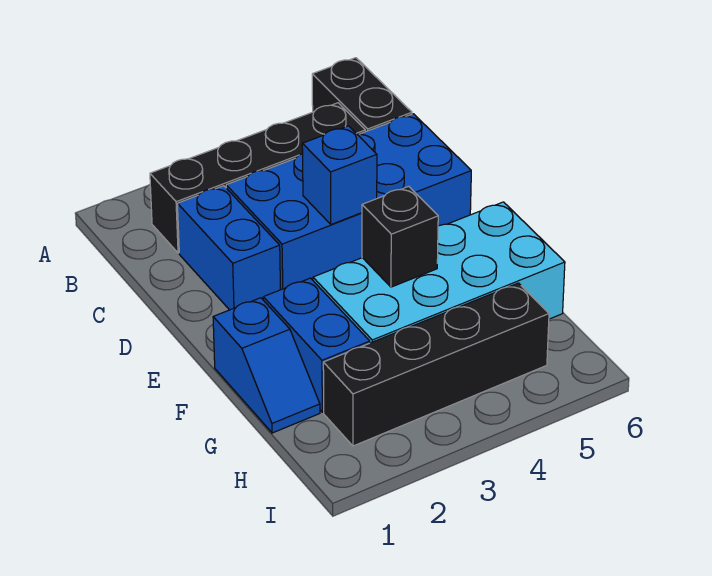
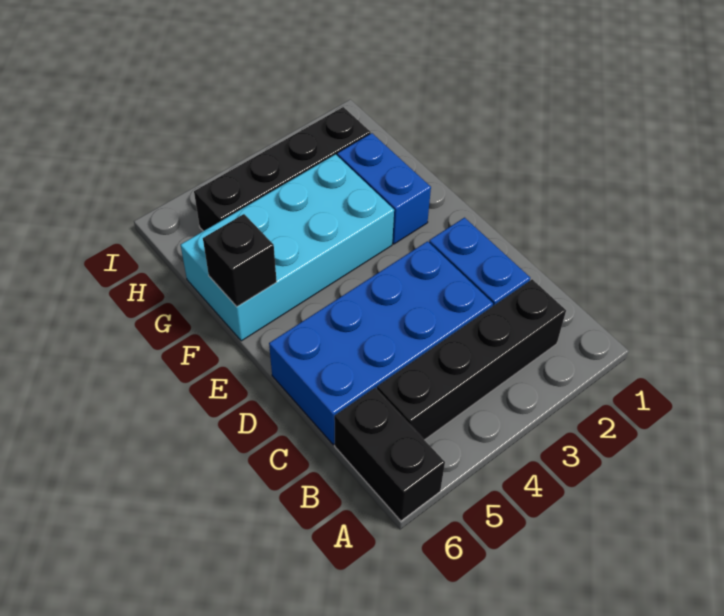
blue 1x1 brick [302,126,377,224] -> none
blue 1x2 slope [213,298,320,433] -> none
black 1x1 brick [362,186,438,287] -> black 1x1 brick moved to [203,214,277,307]

